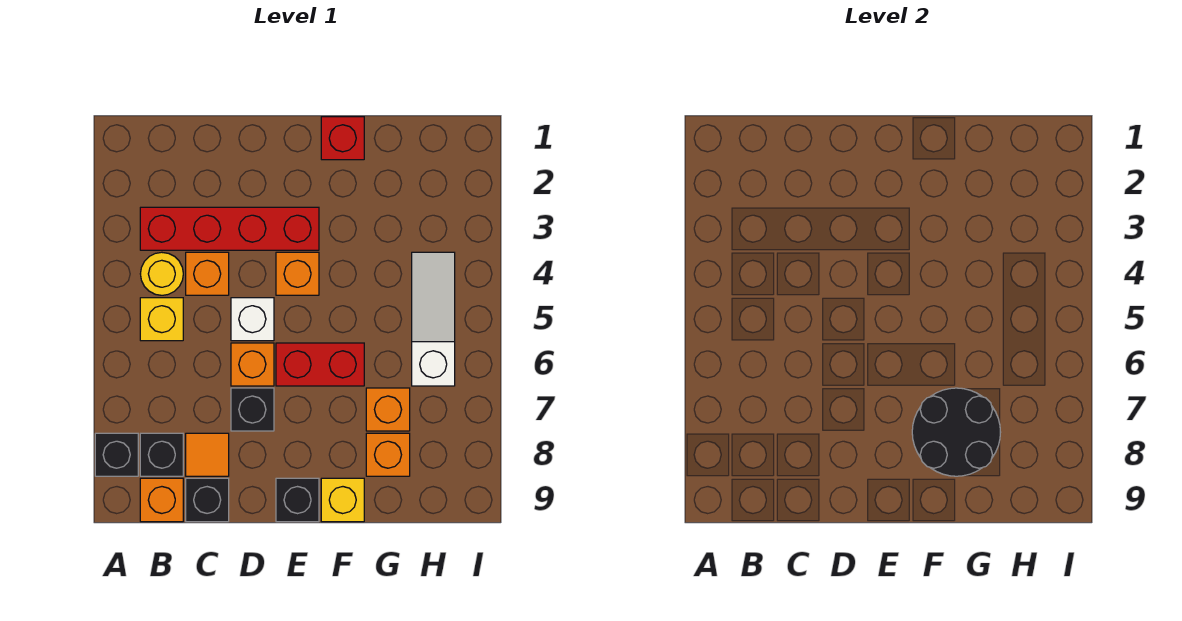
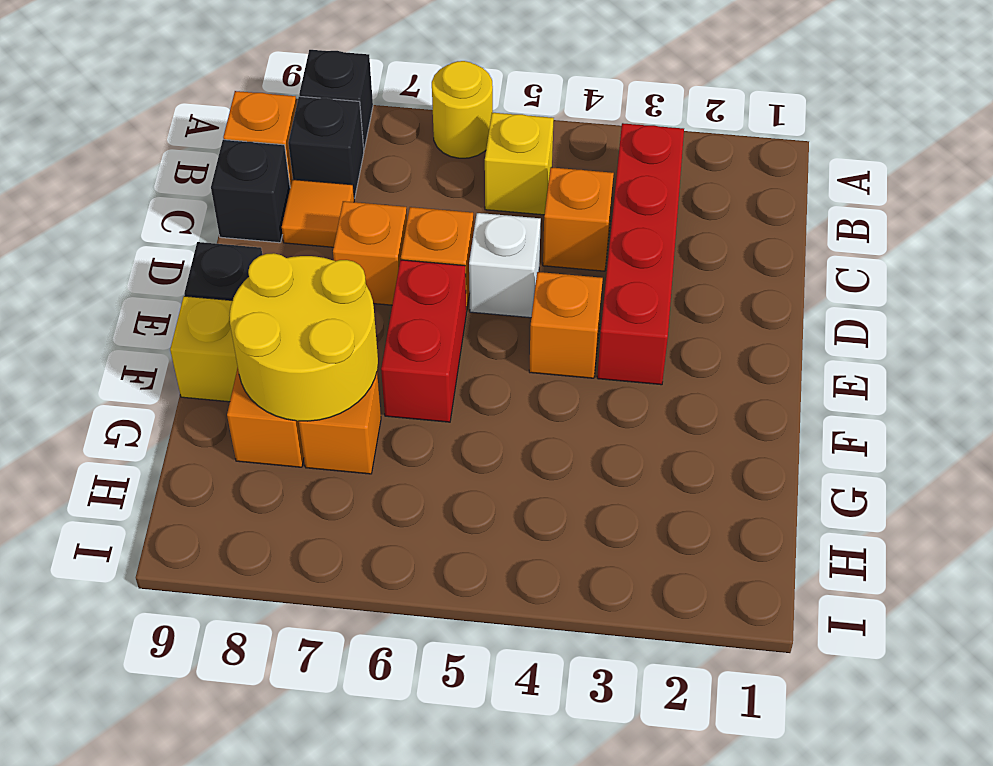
yellow 1x1 round brick [140,252,183,295] -> yellow 1x1 round brick moved to [432,61,493,158]
black 1x1 brick [231,388,274,431] -> orange 1x1 brick [333,201,407,305]
red 1x1 brick [321,117,364,160] -> none
black 2x2 round brick [912,388,1001,476] -> yellow 2x2 round brick [229,253,378,421]
white 1x3 slope [412,252,455,386] -> none

